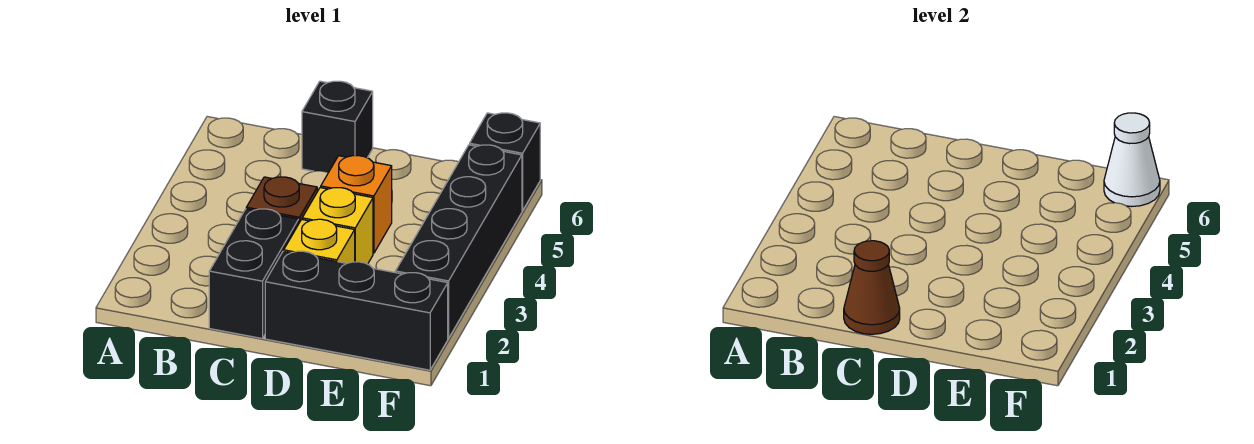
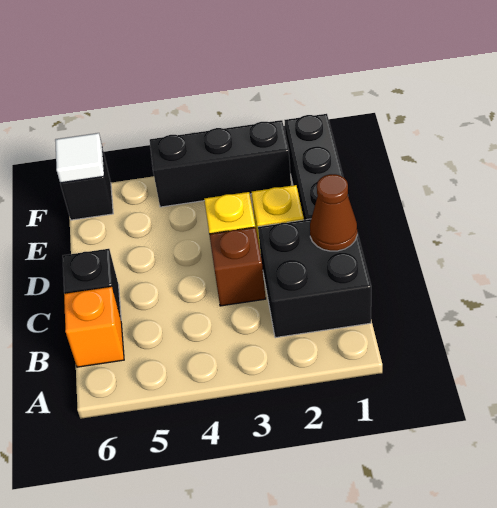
black 1x2 brick [209,209,299,338] -> black 2x2 brick [258,219,371,338]
orange 1x1 brick [321,156,392,253] -> orange 1x1 brick moved to [64,287,124,367]
black 1x4 brick [395,145,522,338] -> black 1x3 brick [150,120,291,207]
white 1x1 cone [1104,113,1160,207] -> white 1x1 tile [55,133,104,183]

